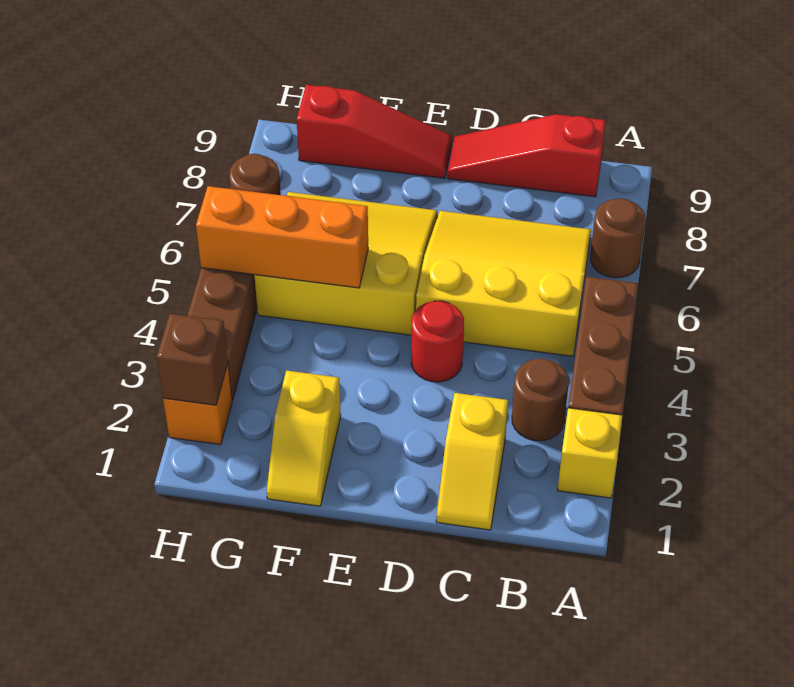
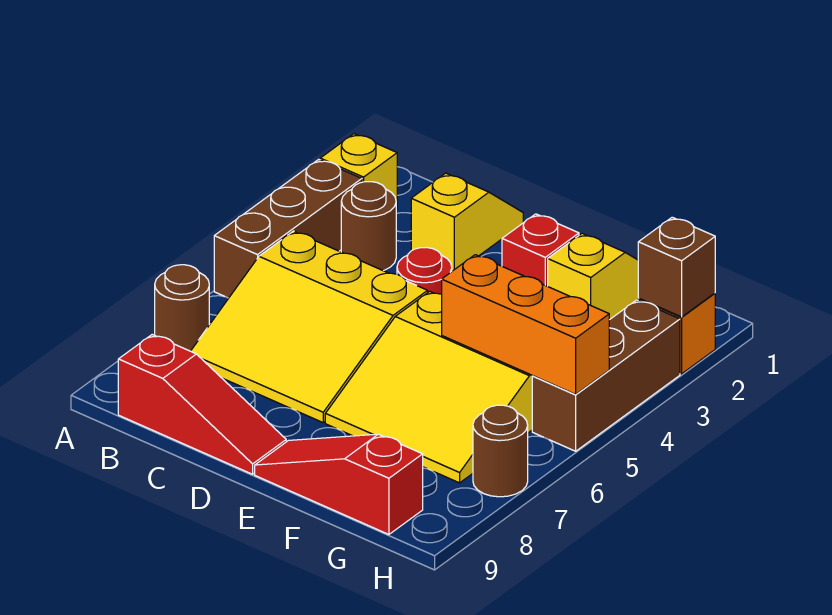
none -> red 1x1 brick [502,214,579,286]

